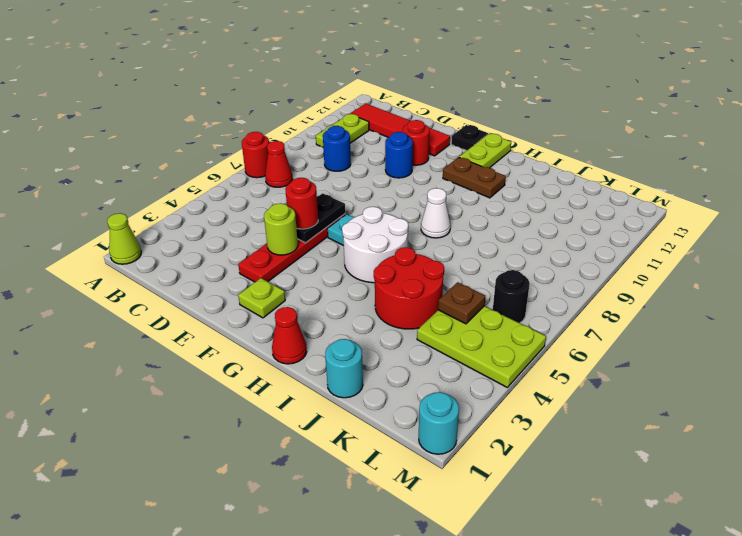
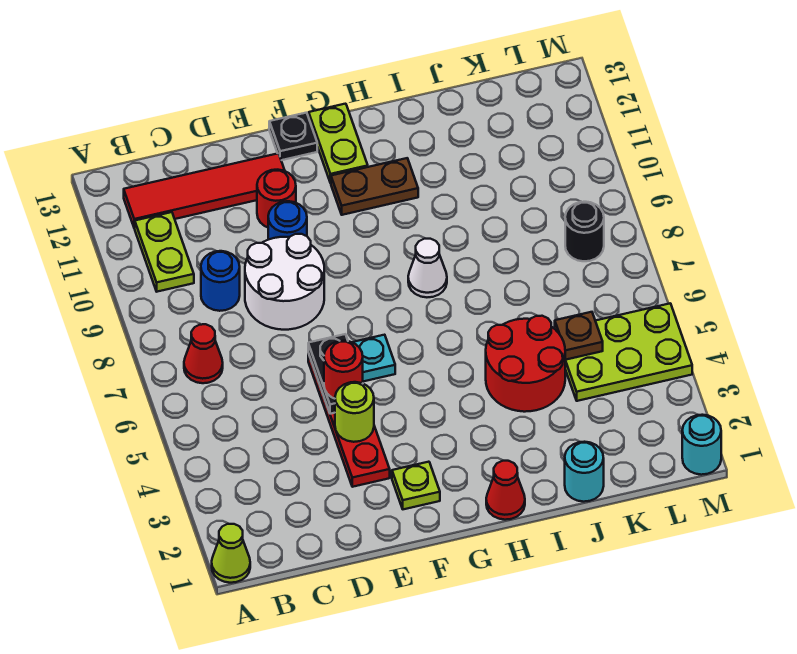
red 1x1 round brick [242,132,269,178] -> none
white 2x2 round brick [342,207,409,283] -> white 2x2 round brick moved to [245,234,324,330]
black 1x1 round brick [493,270,530,323] -> black 1x1 round brick moved to [565,202,604,261]

